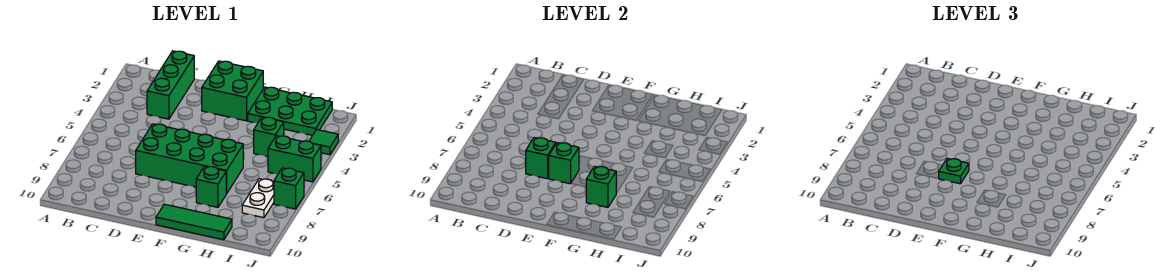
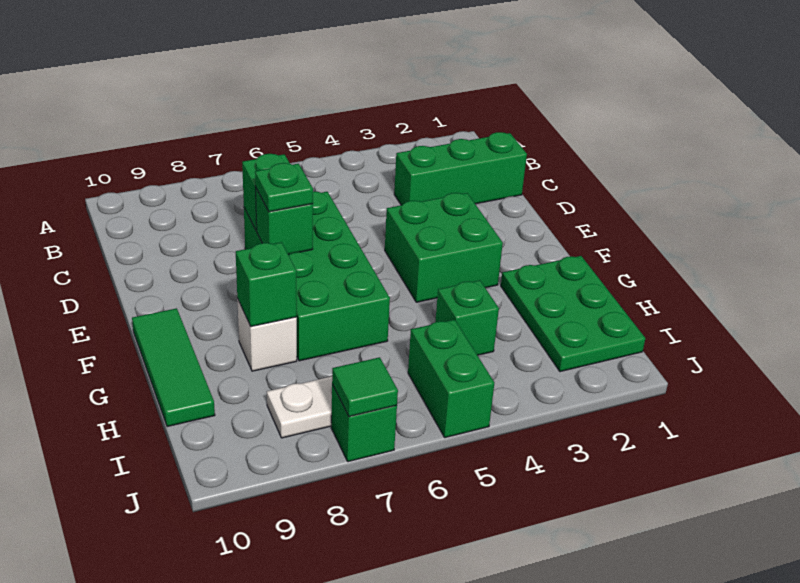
green 2x2 brick [202,61,263,121] -> green 2x2 brick moved to [385,193,503,302]
green 1x1 brick [196,166,226,207] -> white 1x1 brick [237,299,297,371]
green 1x1 tile [309,129,338,155] -> green 1x1 tile moved to [332,357,398,417]

